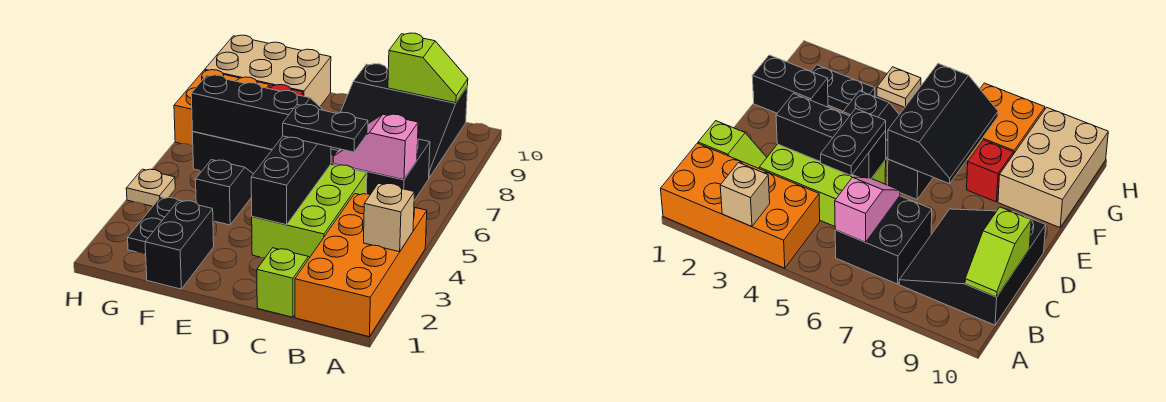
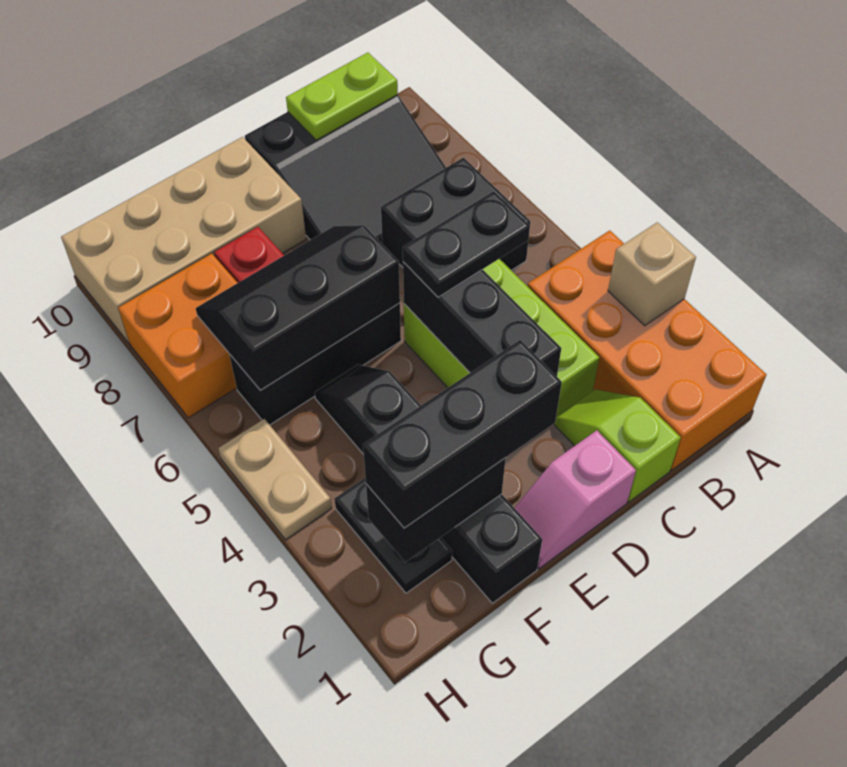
pink 1x2 slope [333,114,418,180] -> pink 1x2 slope moved to [515,430,636,568]
lime 1x2 slope [388,33,468,103] -> lime 1x2 plate [286,53,398,140]
none -> black 1x3 brick [363,340,562,528]
none -> black 1x2 brick [366,458,506,562]
tan 2x3 brick [205,35,331,106] -> tan 2x4 brick [61,137,306,344]
tan 1x1 plate [126,169,175,206] -> tan 1x2 plate [218,419,332,540]

